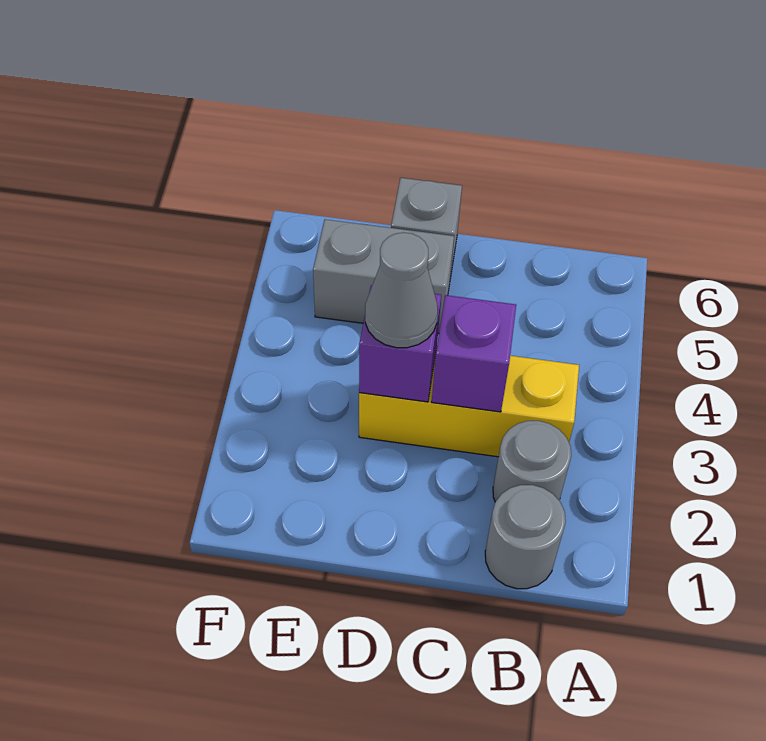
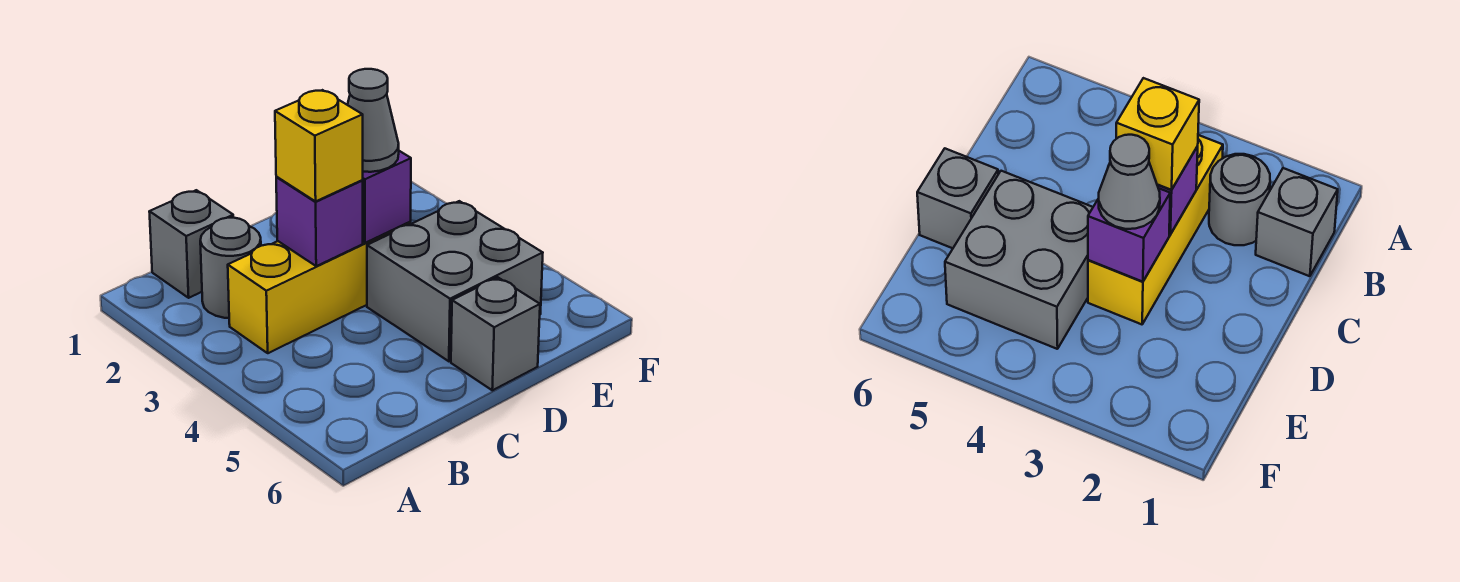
grey 1x1 round brick [485,485,566,589] -> grey 1x1 brick [149,190,233,298]
none -> yellow 1x1 brick [275,90,363,201]
grey 1x2 brick [313,219,454,333] -> grey 2x2 brick [367,201,543,361]

